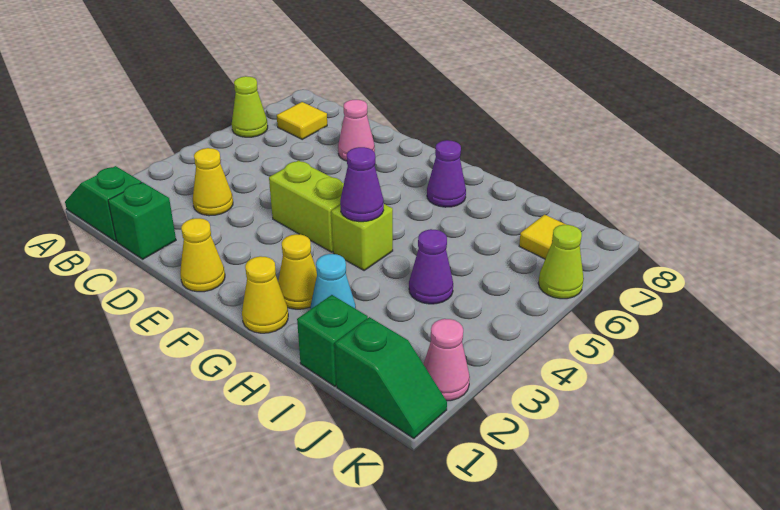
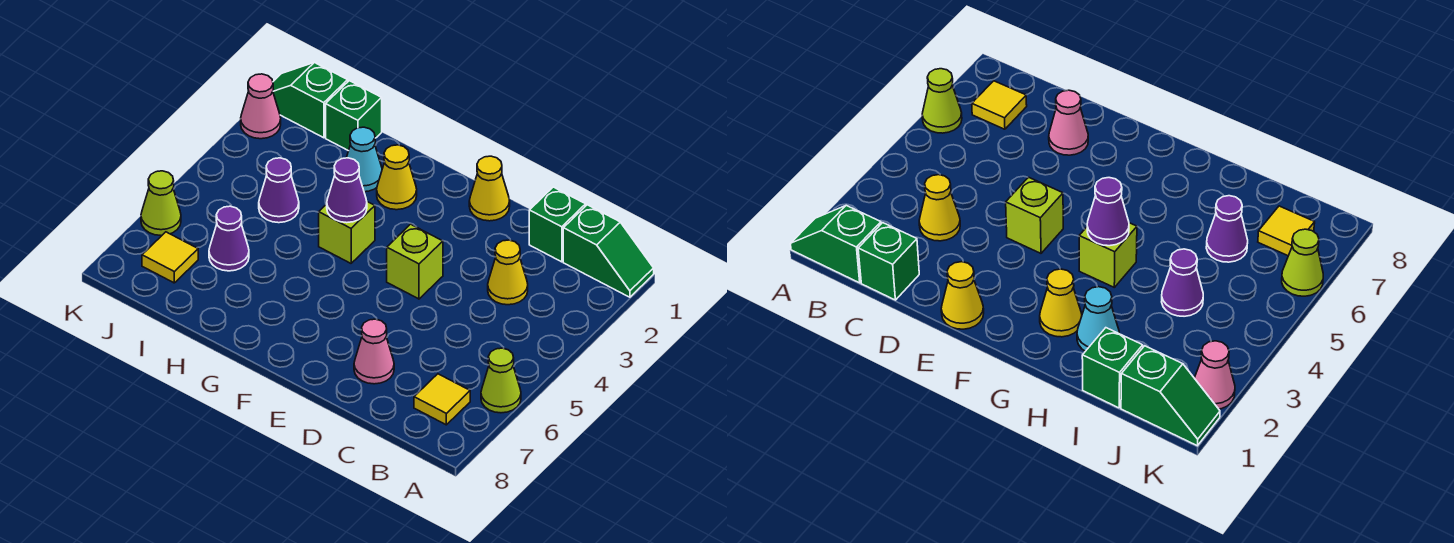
lime 1x2 brick [269,160,344,252] -> lime 1x1 brick [387,224,443,299]
yellow 1x1 cone [242,256,288,333] -> none
purple 1x1 cone [427,140,466,207] -> purple 1x1 cone moved to [209,206,249,271]

